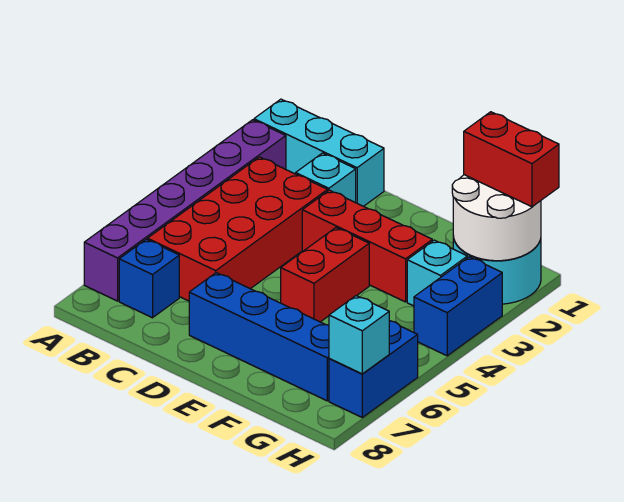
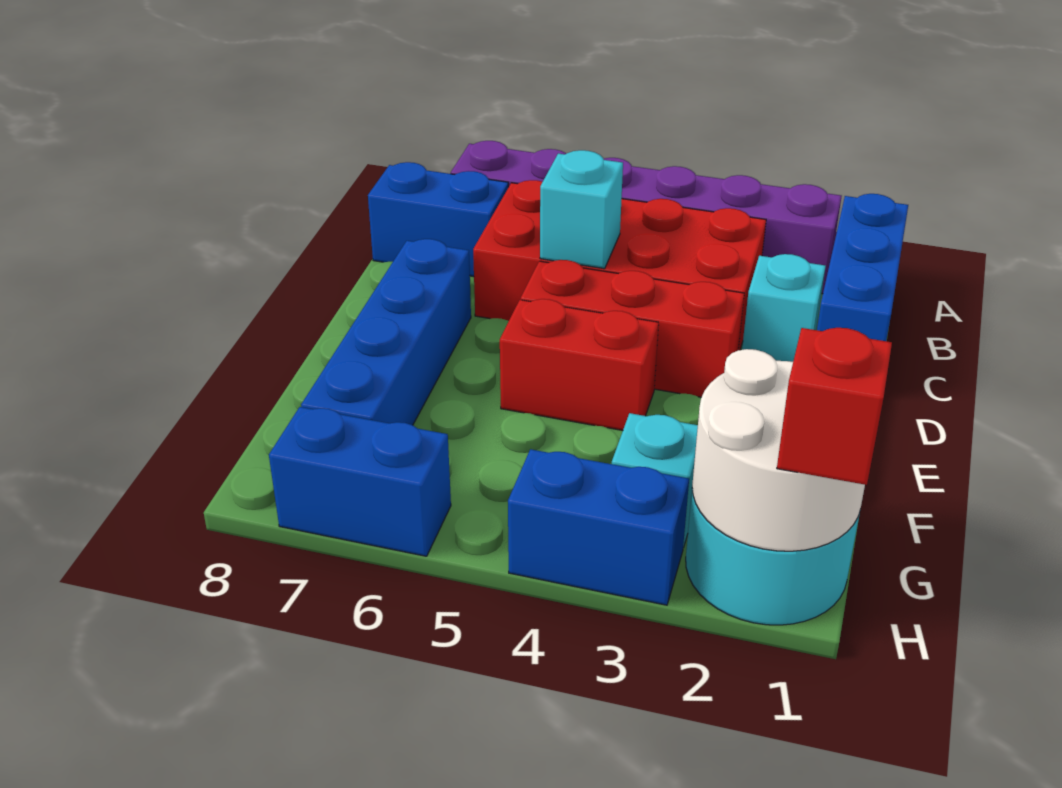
cyan 1x3 brick [254,99,384,206] -> blue 1x3 brick [817,194,908,341]
blue 1x1 brick [119,239,179,318] -> blue 1x2 brick [368,162,508,277]
red 1x3 brick [302,190,432,302] -> red 1x3 brick turned to [521,260,744,397]
red 1x2 brick [464,112,559,207] -> red 1x1 brick [777,328,892,485]
cyan 1x1 brick [329,296,389,374] -> cyan 1x1 brick moved to [540,150,623,269]

